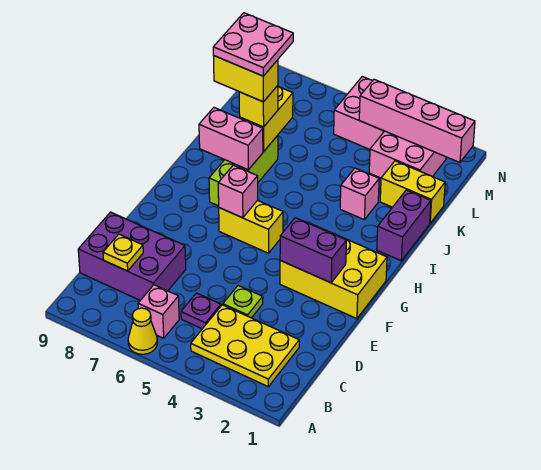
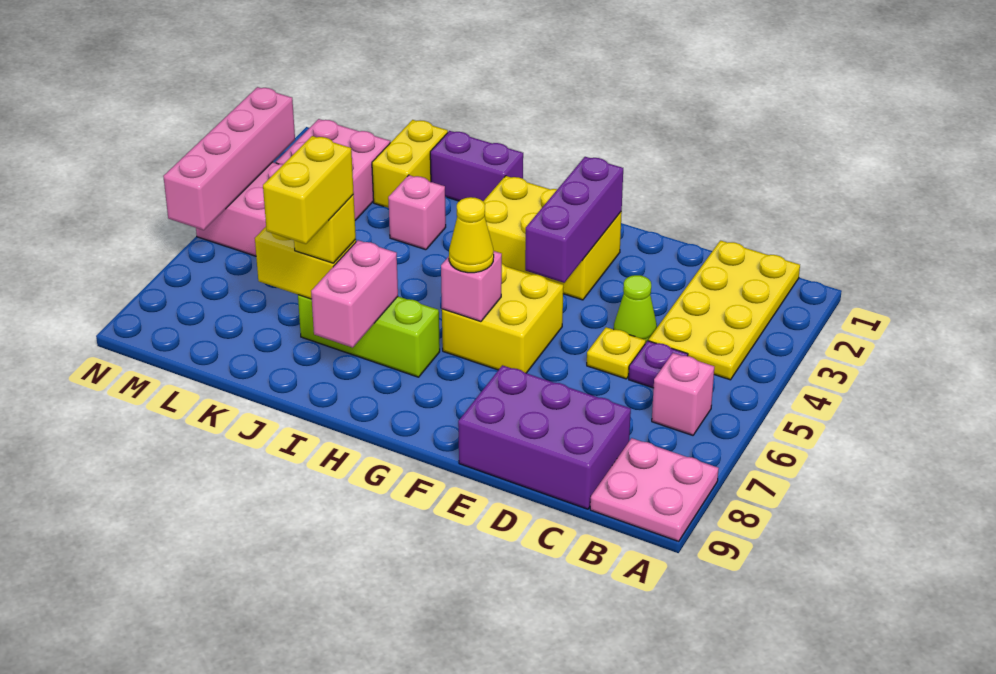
yellow 1x1 cone [128,308,157,354] -> yellow 1x1 cone moved to [449,197,494,273]
yellow 2x3 plate [191,305,299,386] -> yellow 2x4 plate [648,241,800,380]
purple 2x3 brick [78,212,186,300] -> purple 2x3 brick turned to [458,365,631,509]
yellow 1x1 plate [103,234,143,271] -> yellow 1x1 plate moved to [587,327,646,379]
lime 1x1 plate [223,286,263,318] -> lime 1x1 cone [614,275,657,343]
yellow 2x3 brick [280,223,387,319] -> yellow 2x3 brick turned to [483,176,622,300]
purple 1x2 brick [280,218,346,283] -> purple 1x3 brick [525,157,623,283]
yellow 1x2 brick [219,200,283,253] -> yellow 2x2 brick [442,264,563,373]
pink 2x2 plate [213,13,293,76] -> pink 2x2 plate moved to [590,438,719,541]
pink 1x4 brick [359,79,475,162] -> pink 1x4 brick moved to [163,87,295,230]

